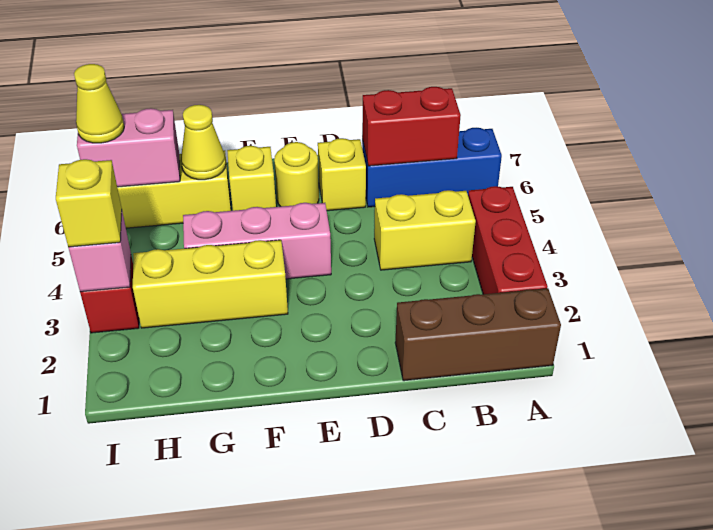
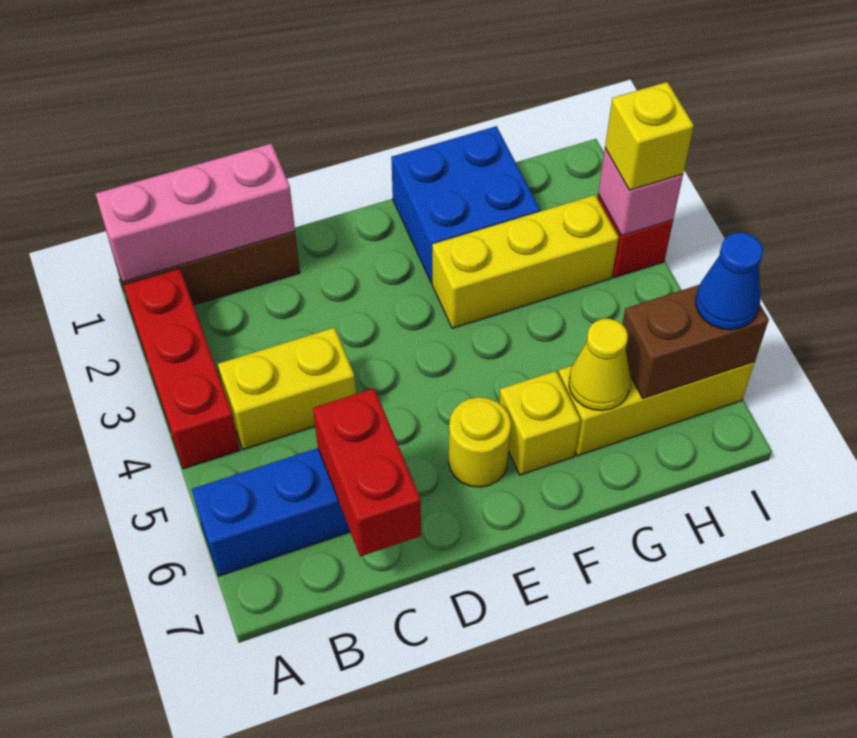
red 1x2 brick [362,87,461,166] -> red 1x2 brick turned to [313,389,421,557]
yellow 1x1 brick [318,138,366,211] -> none
pink 1x3 brick [183,203,331,279] -> pink 1x3 brick moved to [96,143,295,282]
none -> blue 2x2 brick [391,126,540,283]
pink 1x2 brick [77,108,180,187] -> brown 1x2 brick [622,285,769,399]
yellow 1x1 cone [74,64,124,143] -> blue 1x1 cone [696,233,763,330]

